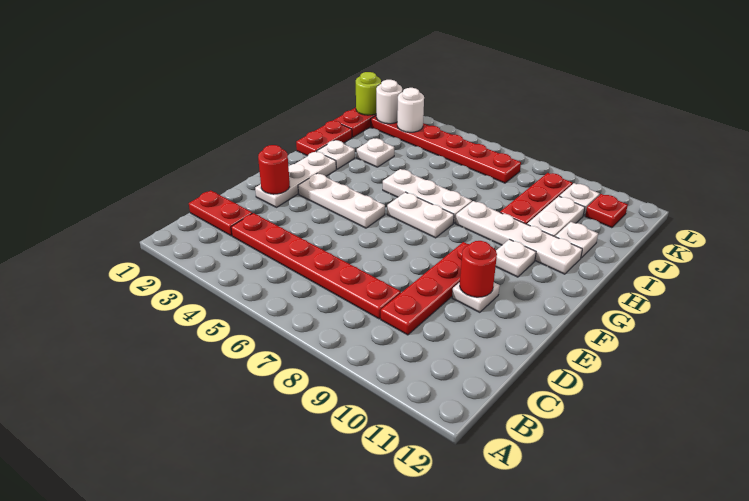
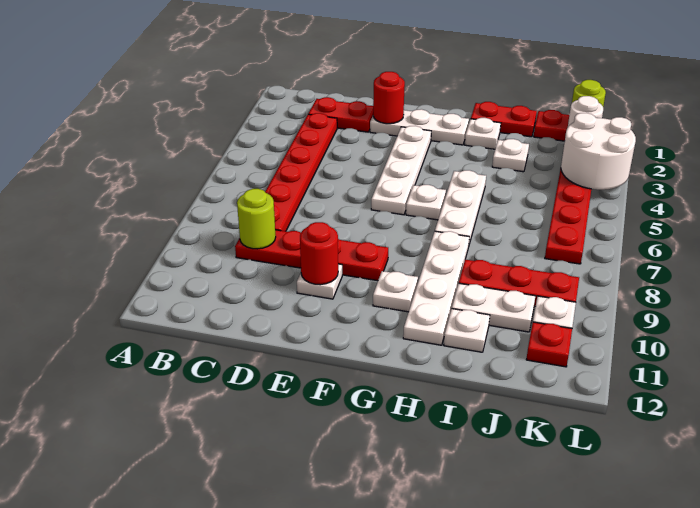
red 1x2 plate [189,191,252,236] -> red 1x2 plate turned to [309,97,373,132]
none -> lime 1x1 round brick [237,189,276,249]
white 1x3 plate [298,173,385,228] -> white 1x4 plate [371,126,431,215]
white 1x2 plate [387,192,454,238] -> white 1x1 plate [406,185,446,220]
white 1x1 round brick [397,88,424,132] -> white 2x2 round brick [561,113,636,190]

